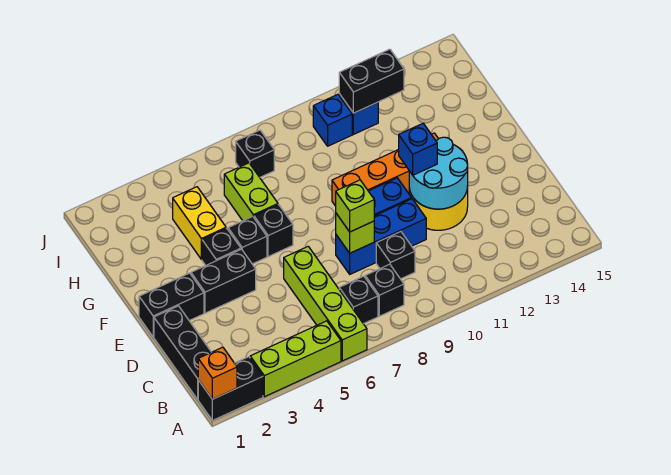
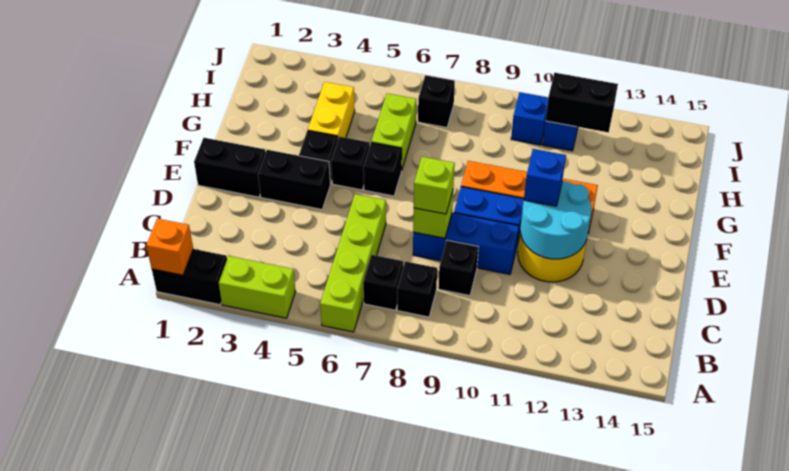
lime 1x3 brick [250,321,341,397] -> lime 1x2 brick [219,256,296,318]
black 1x3 brick [154,306,211,399] -> none

